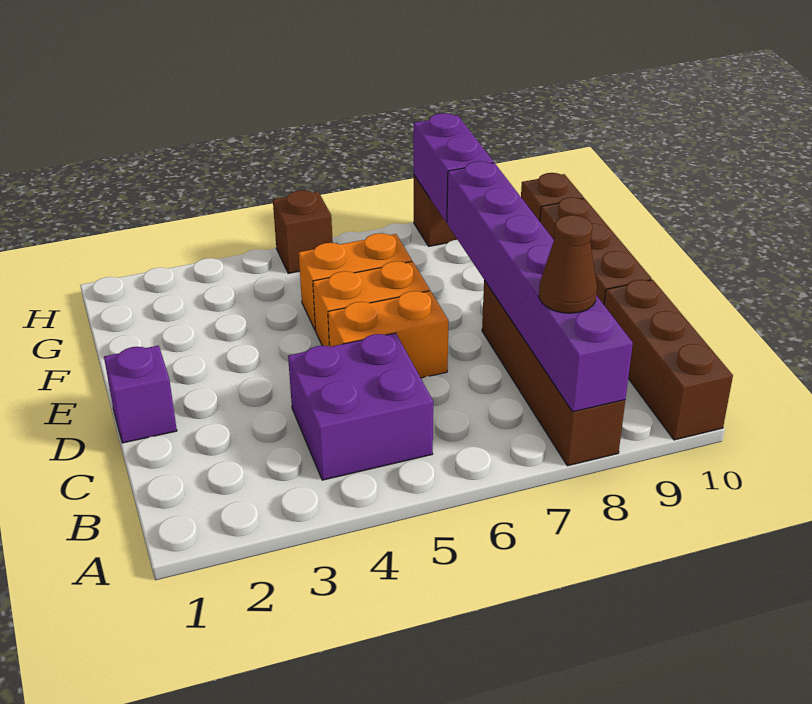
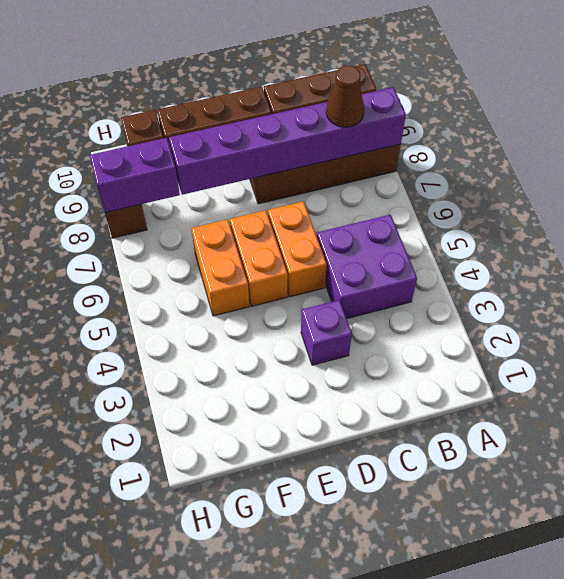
purple 1x1 brick [104,345,177,443] -> purple 1x1 brick moved to [301,300,352,365]
brown 1x1 brick [273,190,333,274] -> none

